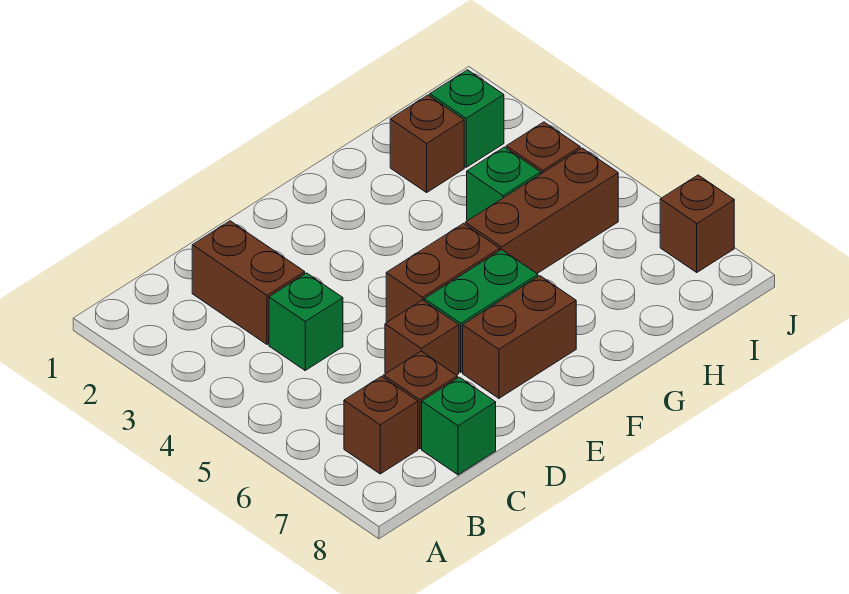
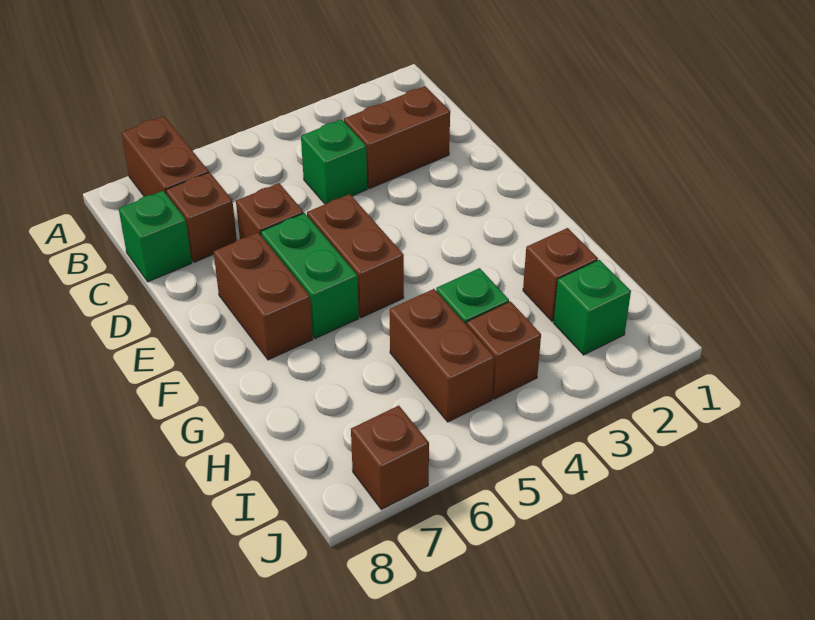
brown 1x1 brick [344,376,418,474] -> brown 1x2 brick [122,116,209,196]
brown 1x3 brick [465,148,618,273] -> brown 1x2 brick [390,289,494,422]

